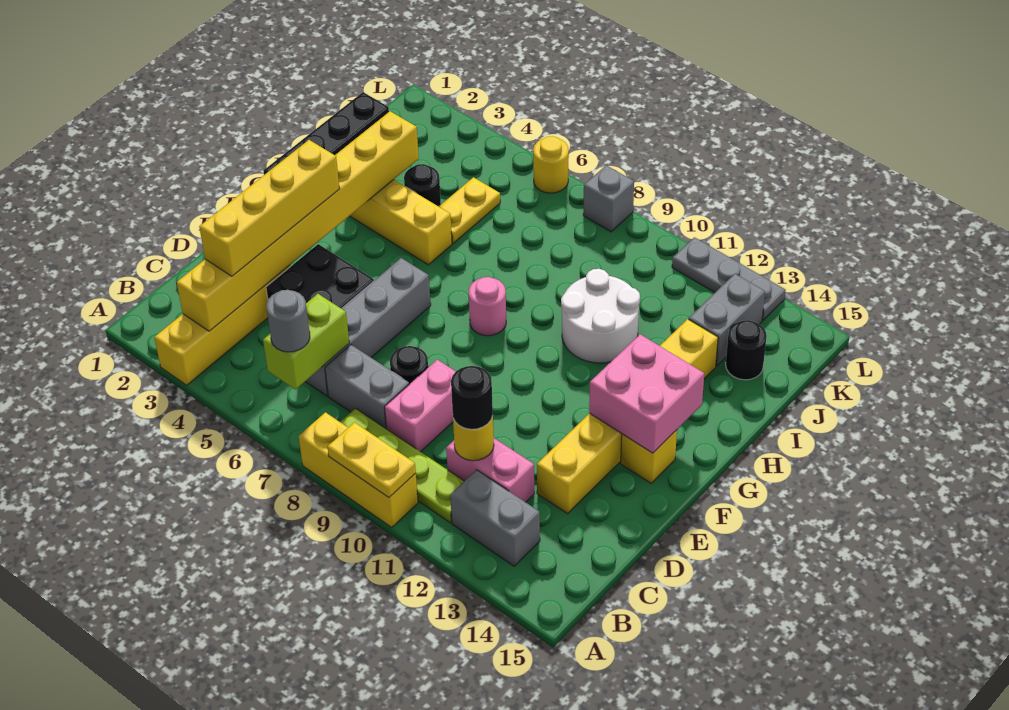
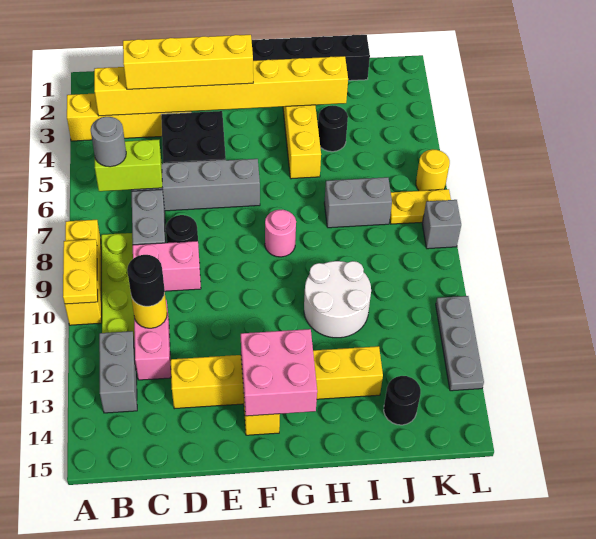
yellow 1x2 plate [439,177,500,243] -> yellow 1x2 plate moved to [390,189,451,224]
grey 1x2 brick [689,274,765,366] -> grey 1x2 brick moved to [324,177,392,228]

